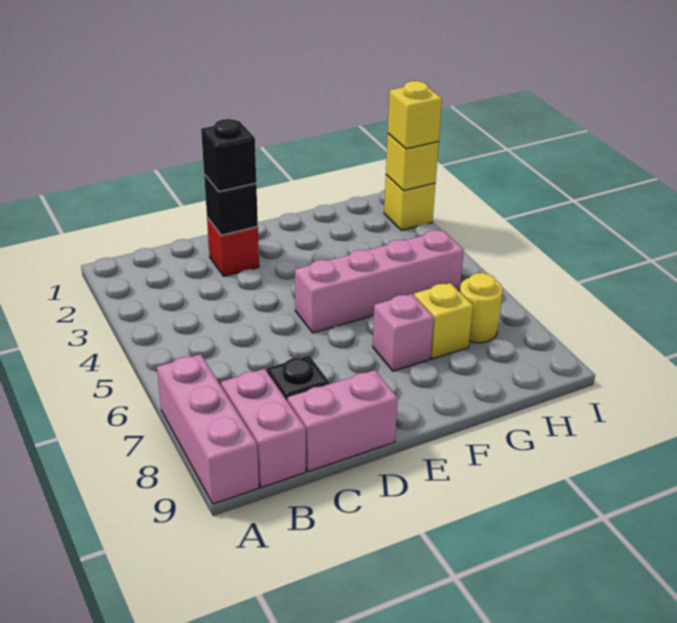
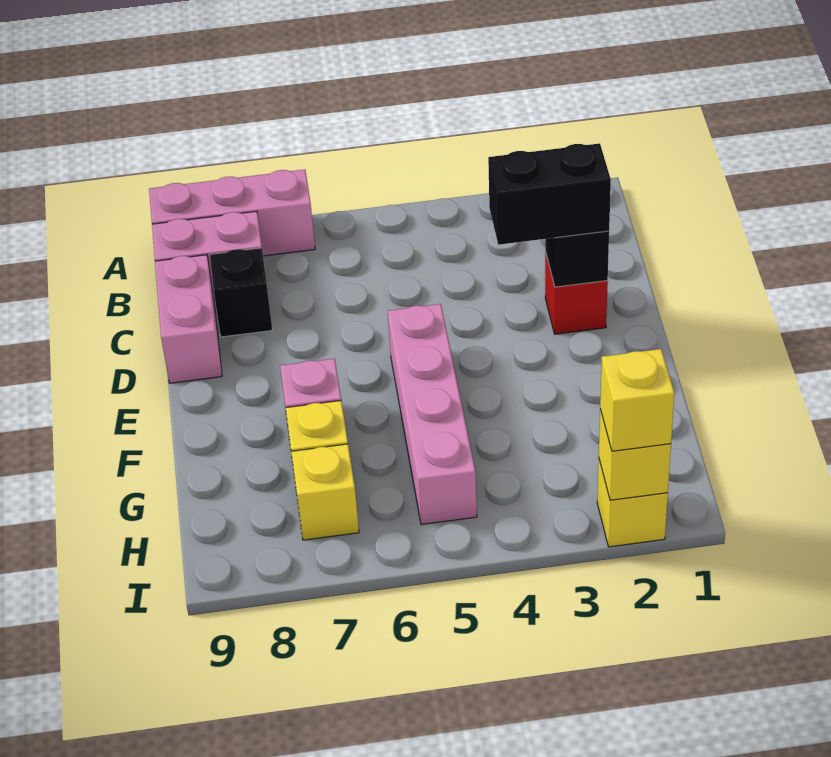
black 1x1 brick [201,119,256,192] -> black 1x2 brick [488,143,611,245]
yellow 1x1 round brick [460,273,503,343] -> yellow 1x1 brick [291,444,359,540]

